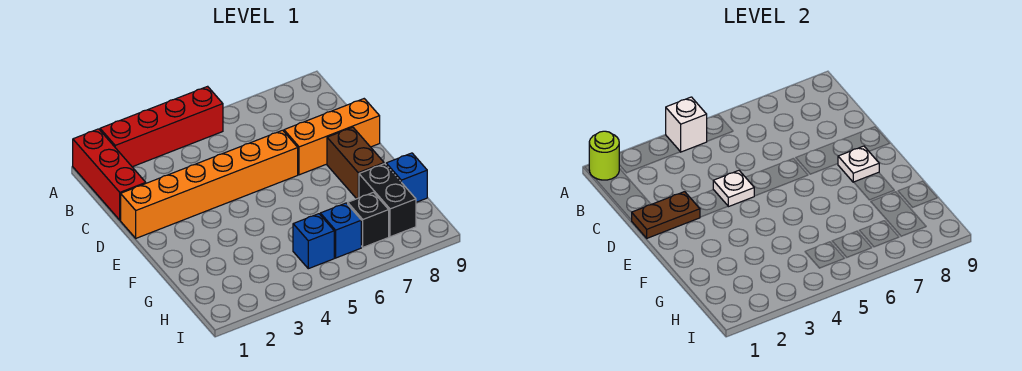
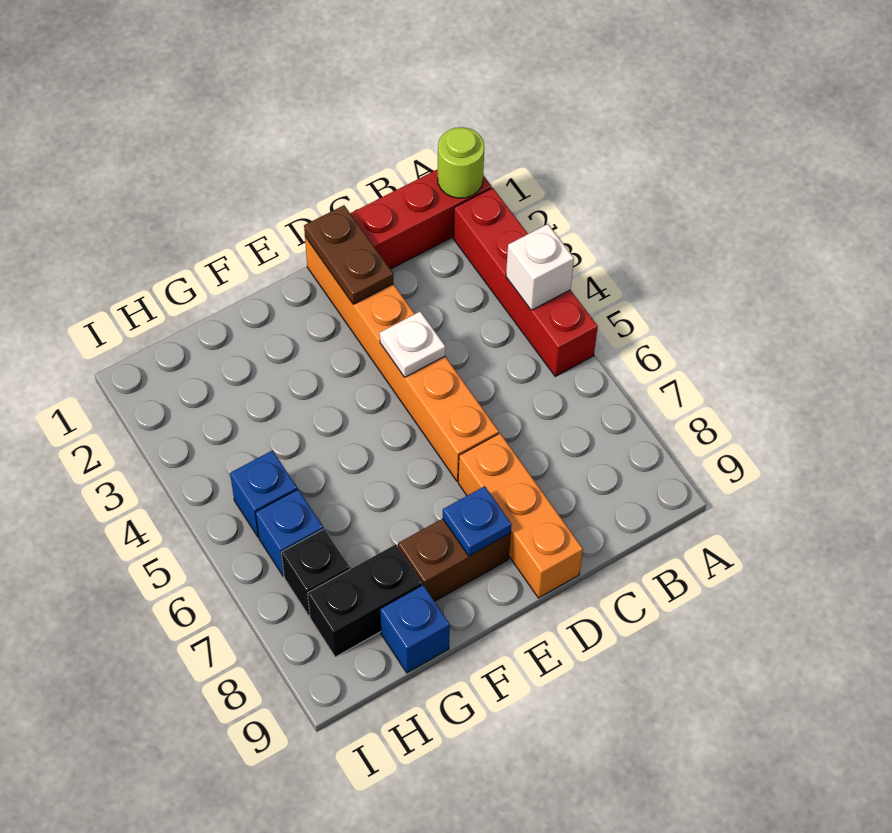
white 1x1 plate [838,146,879,182] -> blue 1x1 plate [443,486,512,556]

